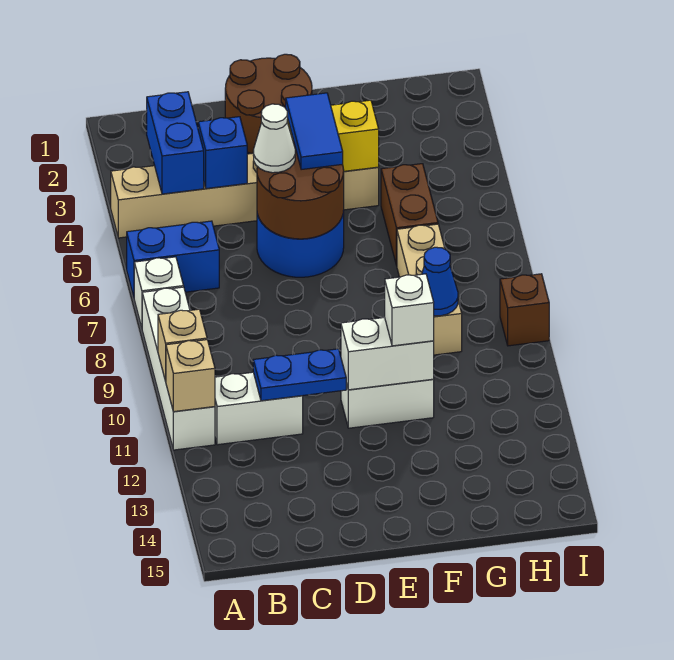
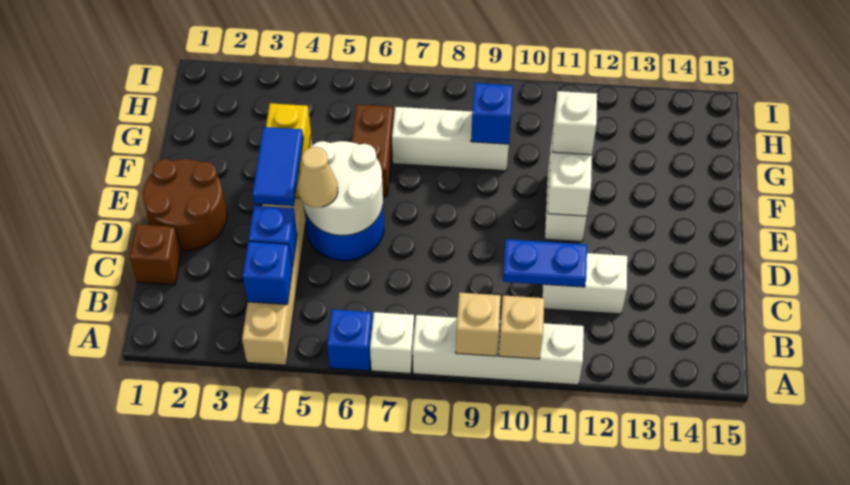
blue 1x2 brick [127,221,219,297] -> blue 1x1 brick [327,309,372,371]
tan 1x1 brick [166,340,215,412] -> tan 1x1 brick moved to [456,293,501,356]
blue 1x2 brick [147,92,204,194] -> blue 1x1 brick [243,242,292,304]
white 1x2 brick [215,372,303,445] -> white 1x2 brick turned to [542,253,627,314]
blue 1x2 plate [253,349,346,401] -> blue 1x2 plate turned to [503,239,587,287]
brown 2x2 round brick [257,141,344,239] -> white 2x2 round brick [301,141,383,235]
white 1x1 cone [253,104,295,173] -> tan 1x1 cone [298,147,338,207]
blue 1x2 tile [286,93,343,170] -> blue 1x2 tile turned to [253,127,303,206]
brown 1x2 brick [381,164,438,266] -> brown 1x2 brick turned to [352,104,394,196]
tan 1x3 brick [397,224,462,355] -> white 1x3 brick [392,107,509,171]
blue 1x1 cone [422,247,458,316] -> blue 1x1 brick [471,83,513,144]
brown 1x1 brick [500,274,549,346] -> brown 1x1 brick moved to [130,224,181,285]

